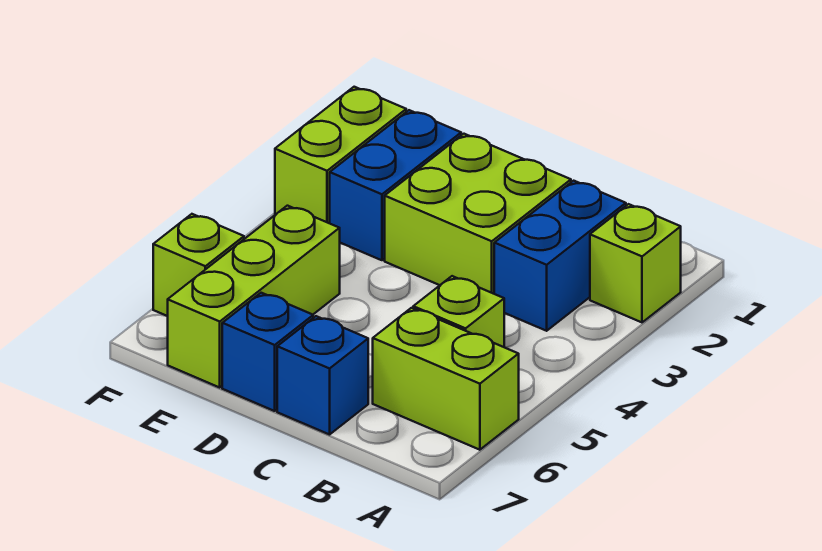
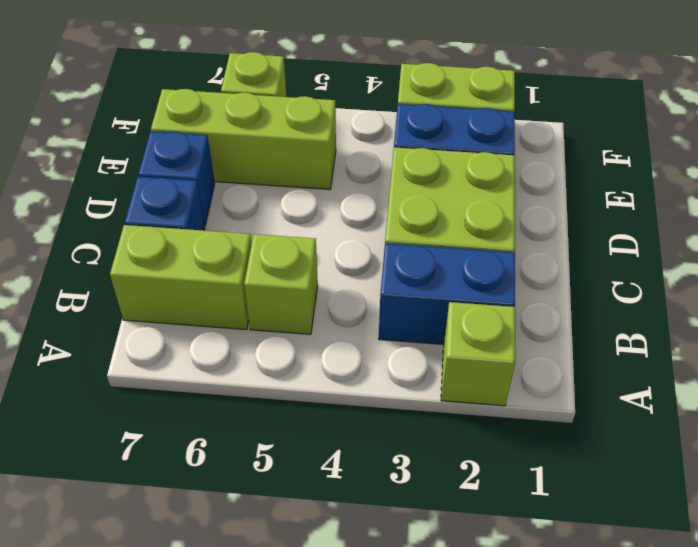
lime 1x2 brick [373,308,519,450] -> lime 1x2 brick turned to [110,225,252,330]

